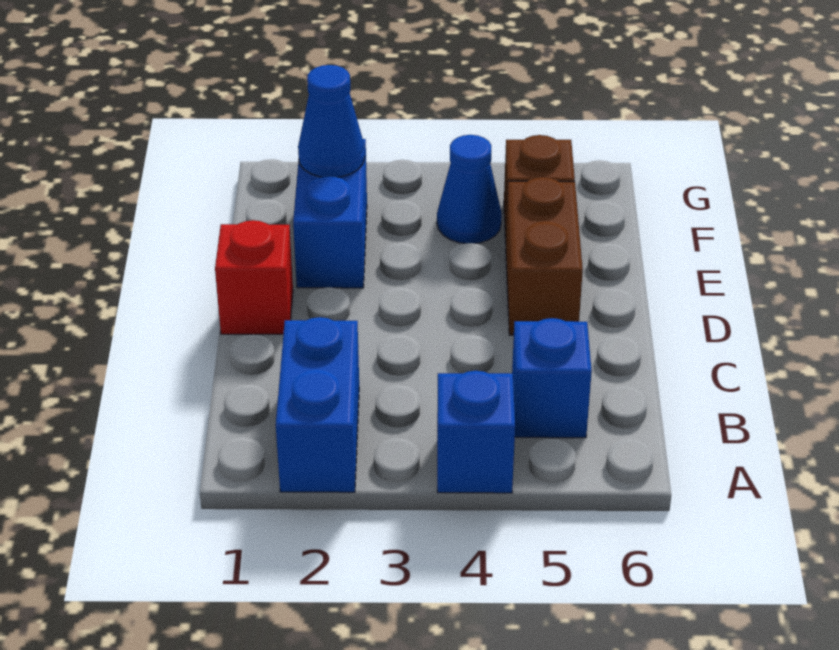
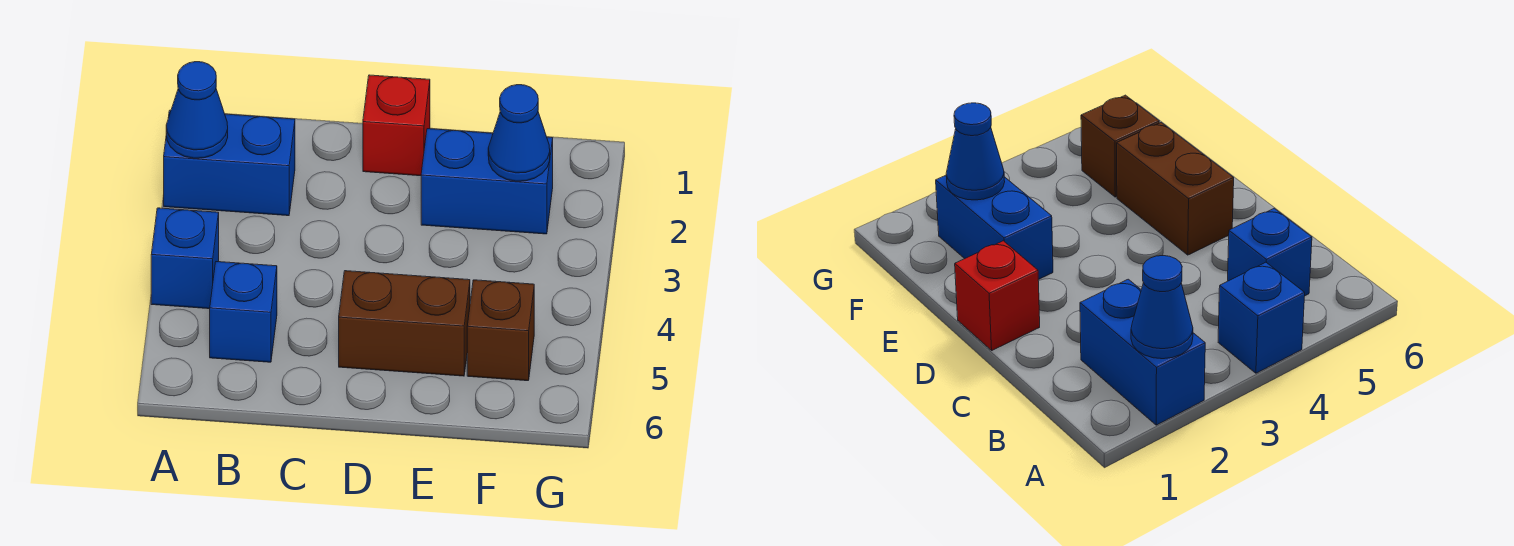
blue 1x1 cone [437,135,502,243] -> blue 1x1 cone moved to [166,62,228,158]

